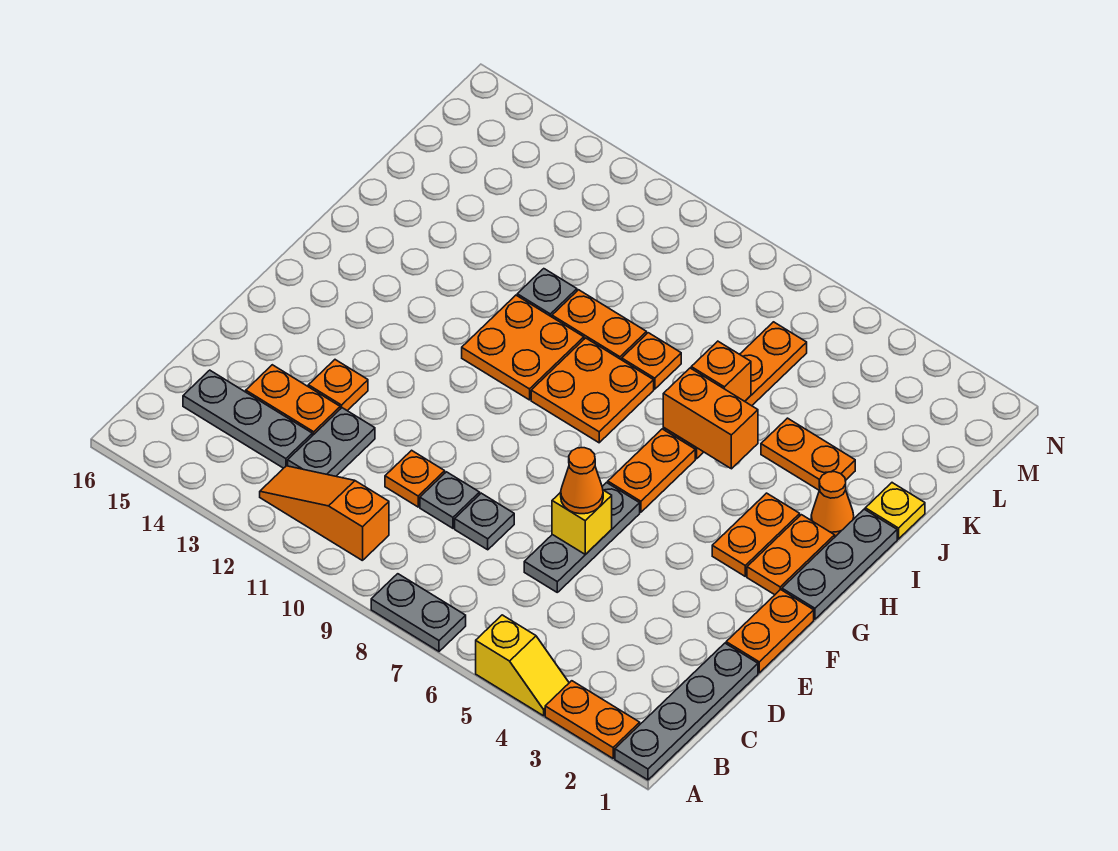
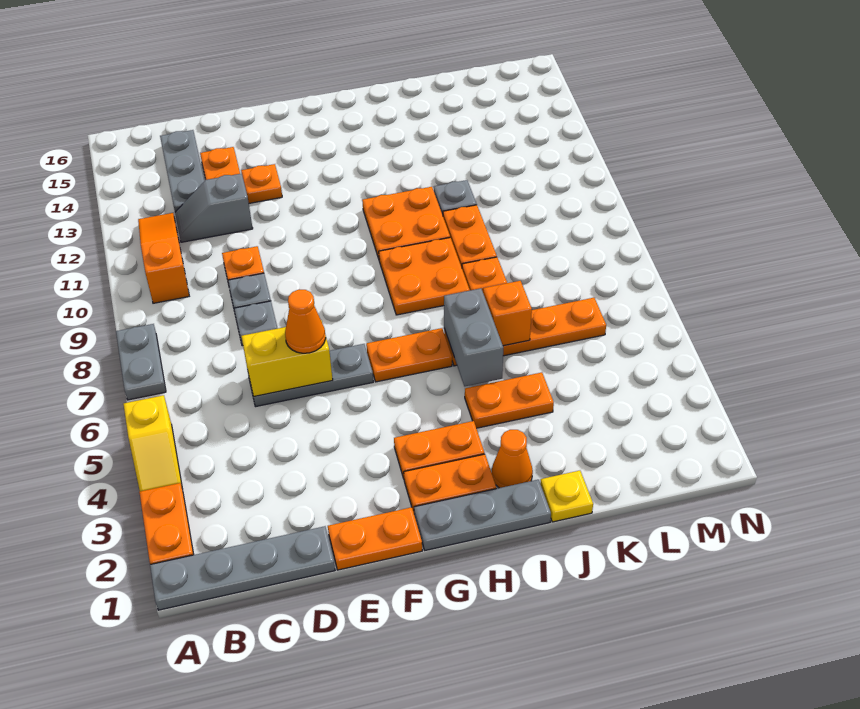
grey 1x2 plate [288,408,375,476] -> grey 1x2 slope [175,173,253,242]
yellow 1x1 brick [552,490,612,554] -> yellow 1x2 brick [241,320,333,397]
orange 1x2 brick [663,368,758,469] -> grey 1x2 brick [444,288,503,386]
orange 1x2 plate [761,418,855,490] -> orange 1x2 plate turned to [465,372,554,428]

